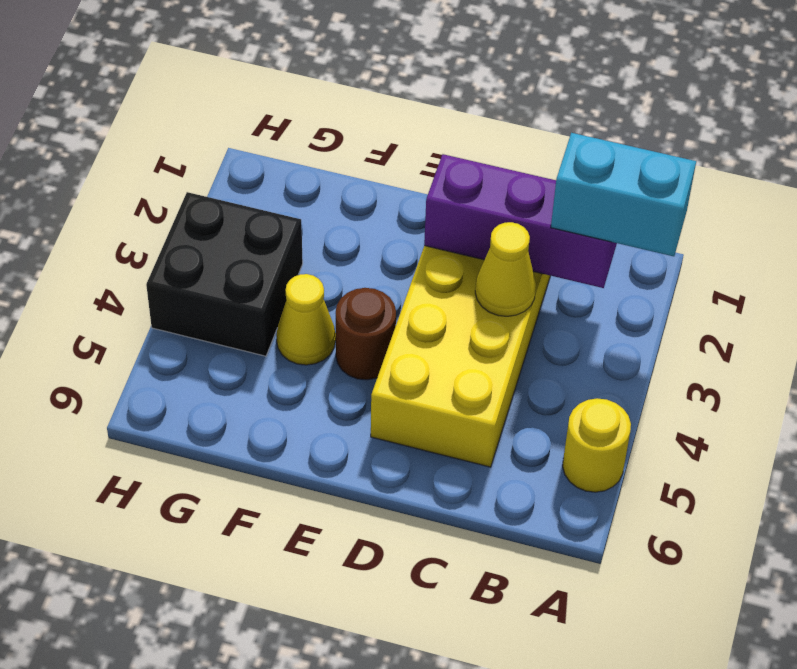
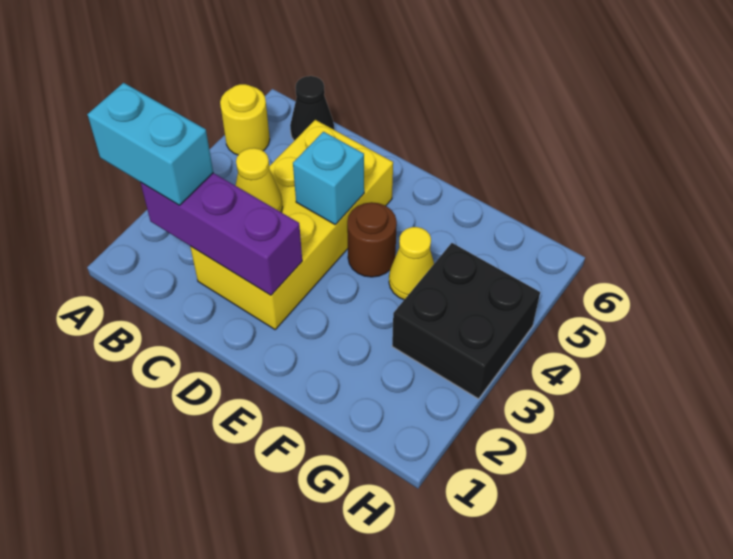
none -> black 1x1 cone [290,76,334,141]
none -> cyan 1x1 brick [293,132,364,225]

